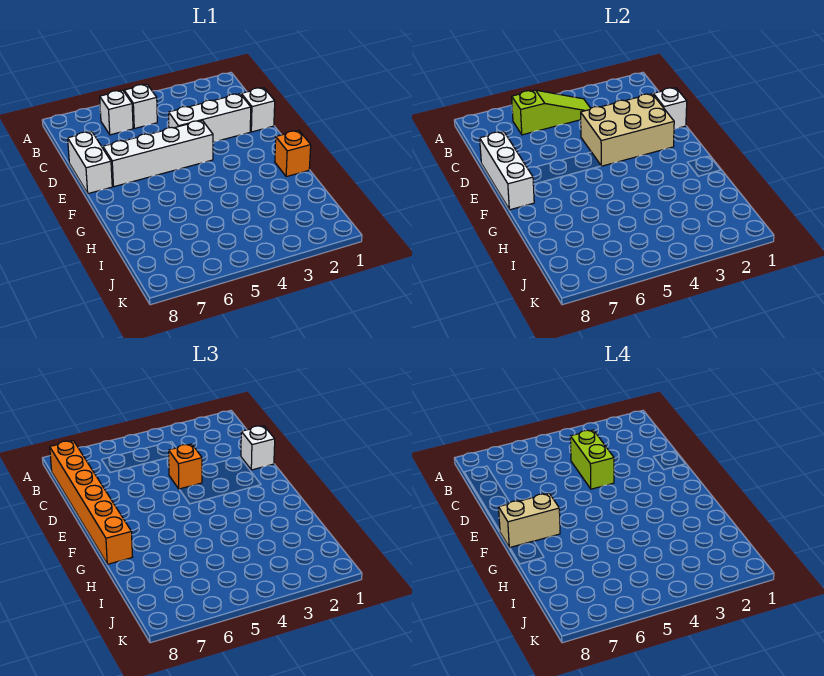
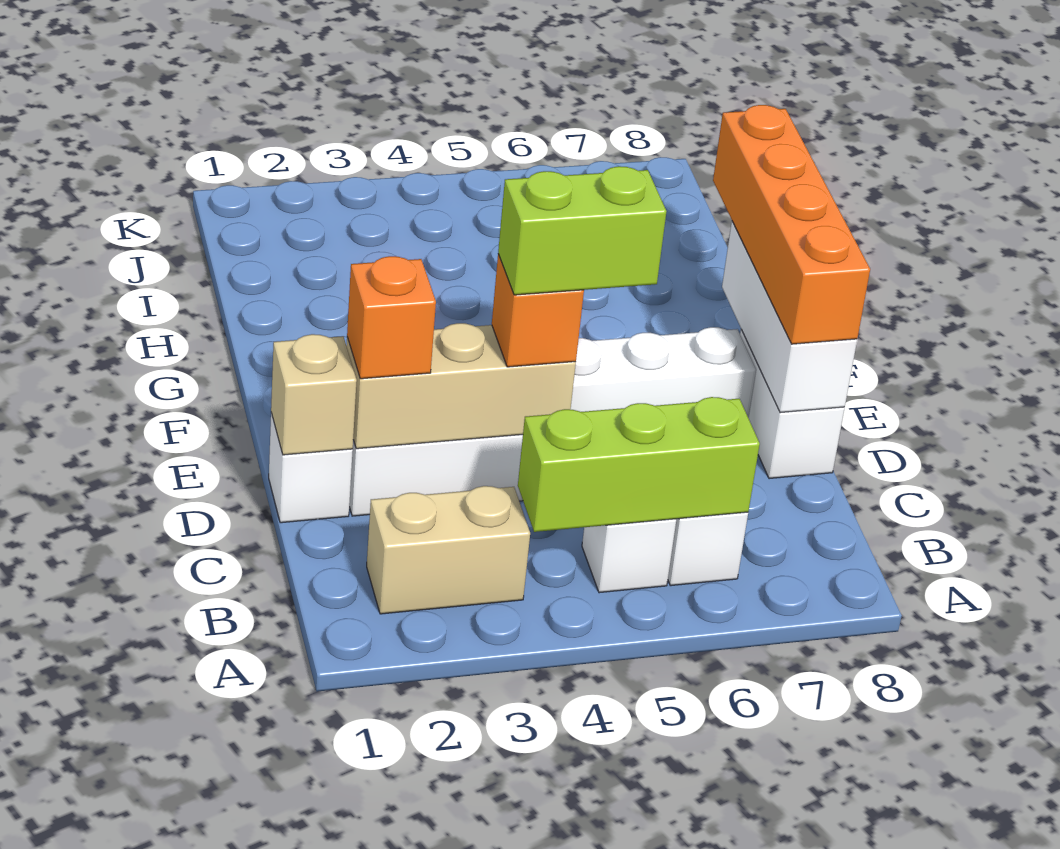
lime 1x3 slope [512,90,591,135] -> lime 1x3 brick [518,397,760,532]
orange 1x6 brick [50,441,132,564] -> orange 1x4 brick [713,105,870,344]
lime 1x2 brick [570,430,614,489] -> lime 1x2 brick turned to [498,166,667,295]
white 1x1 brick [653,88,687,129] -> tan 1x1 brick [271,334,357,455]
white 1x1 brick [241,426,275,470] -> none
tan 2x3 brick [581,94,674,166] -> tan 1x3 brick [346,323,576,449]
tan 1x2 brick [499,493,560,548] -> tan 1x2 brick moved to [367,486,530,614]
orange 1x1 brick [275,130,311,177] -> orange 1x1 brick moved to [347,256,436,379]

